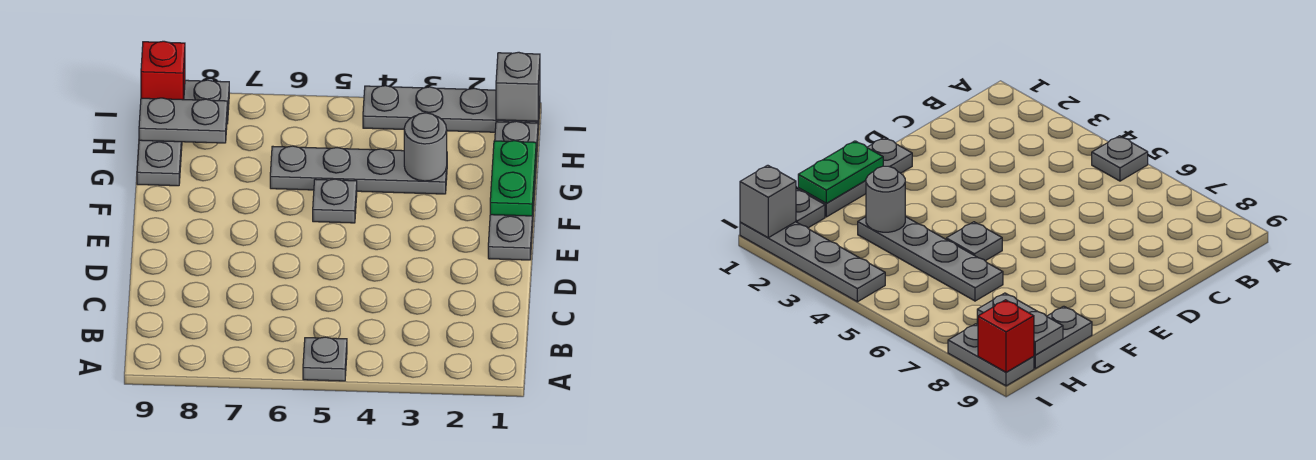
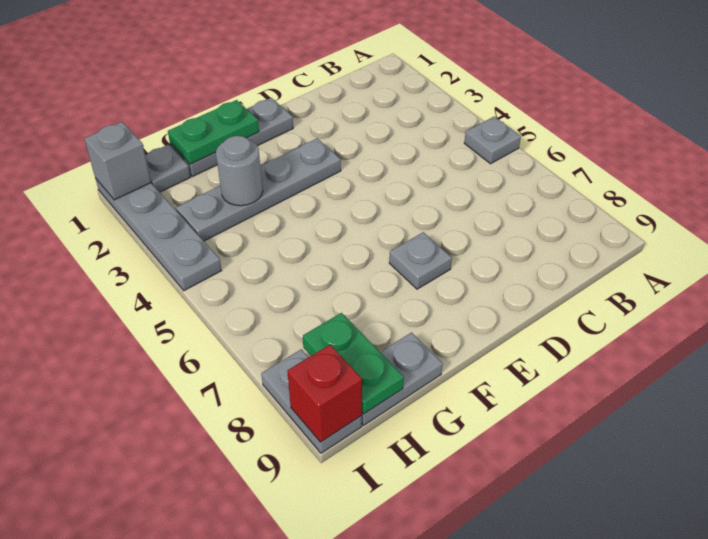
grey 1x1 plate [313,179,357,223] -> grey 1x1 plate moved to [389,232,452,289]
grey 1x4 plate [270,146,447,194] -> grey 1x4 plate turned to [176,138,341,241]
grey 1x2 plate [139,98,228,143] -> green 1x2 plate [303,313,404,414]

